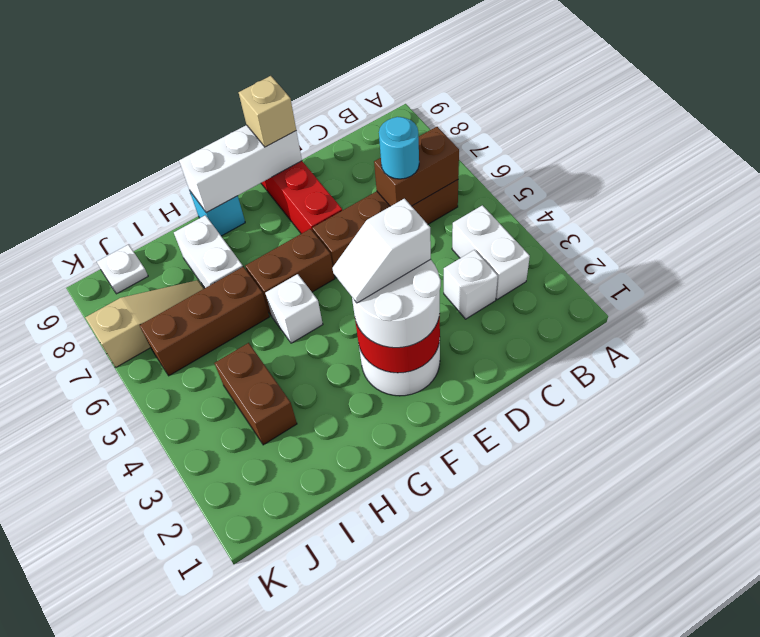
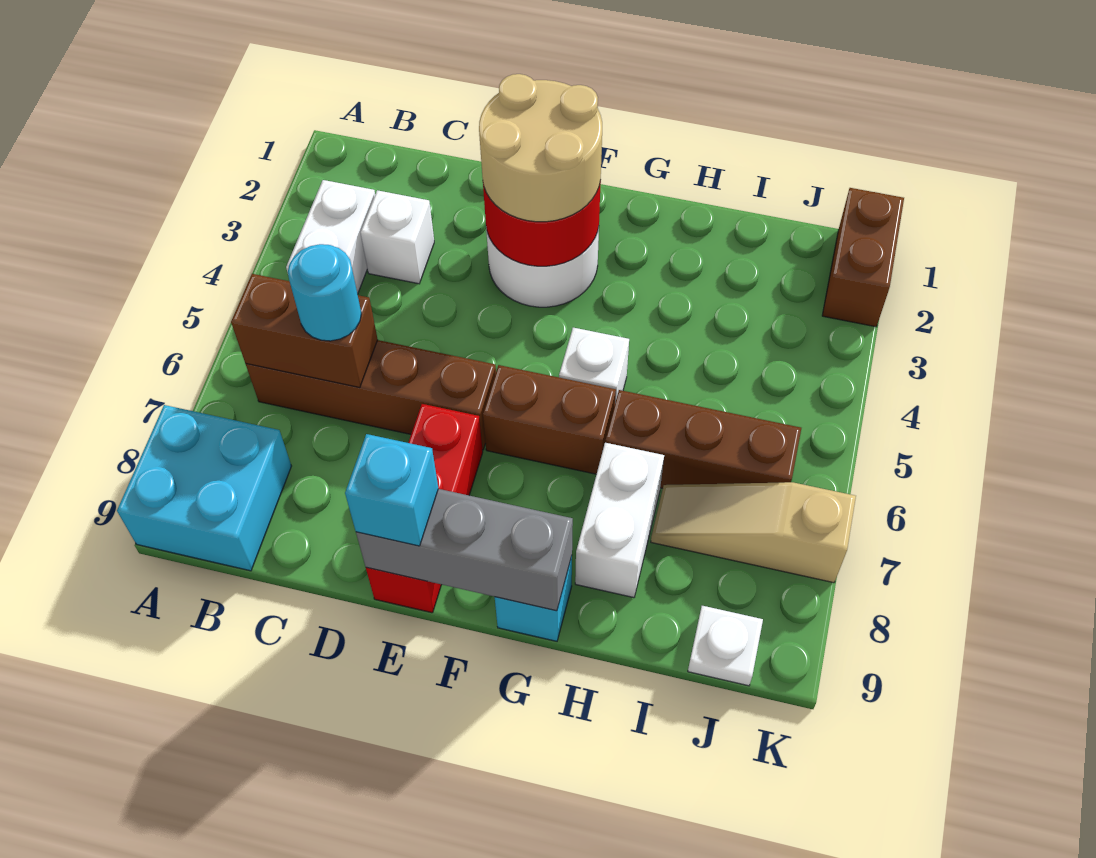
none -> cyan 2x2 brick [117,405,291,571]
white 2x2 round brick [352,259,441,348] -> tan 2x2 round brick [479,74,602,222]
white 1x2 slope [332,199,431,303] -> none
white 1x3 brick [179,125,302,213] -> grey 1x3 brick [356,489,573,611]
tan 1x1 brick [239,76,296,147] -> cyan 1x1 brick [345,434,438,546]
brown 1x2 brick [215,343,297,445] -> brown 1x2 brick moved to [822,188,904,327]

